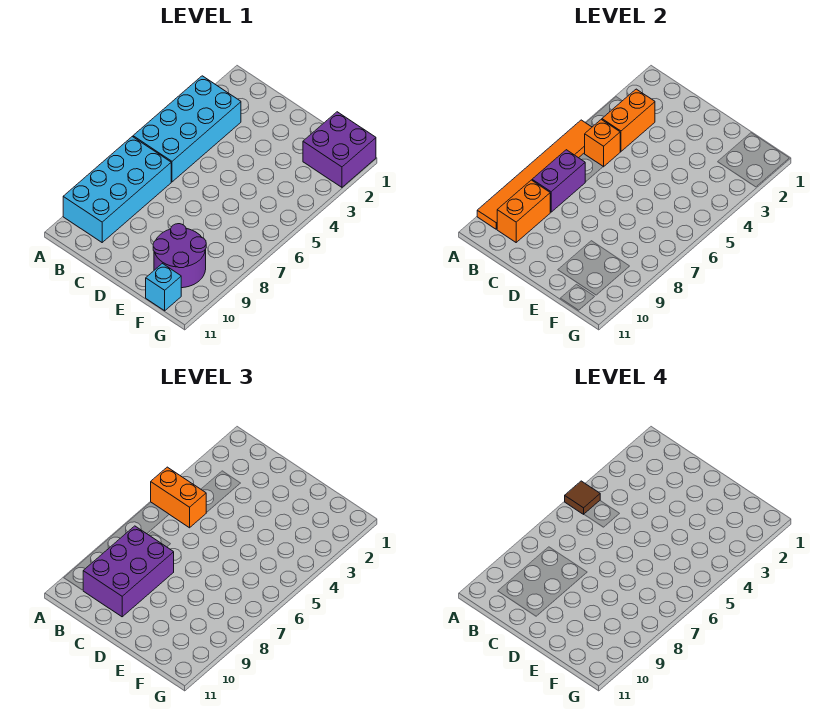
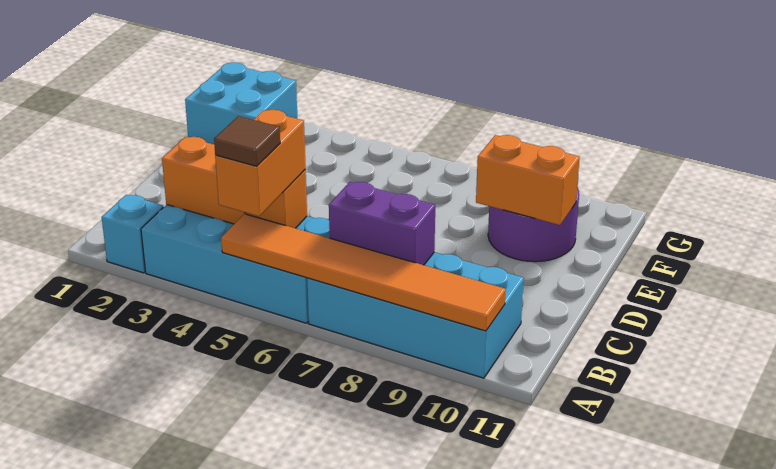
purple 2x3 brick [83,526,174,617] -> none
orange 1x2 brick [497,180,550,242] -> orange 1x2 brick moved to [476,135,580,225]
purple 2x2 brick [303,112,376,187] -> cyan 2x2 brick [185,62,297,144]
cyan 1x1 brick [146,264,181,311] -> cyan 1x1 brick moved to [102,195,163,273]

